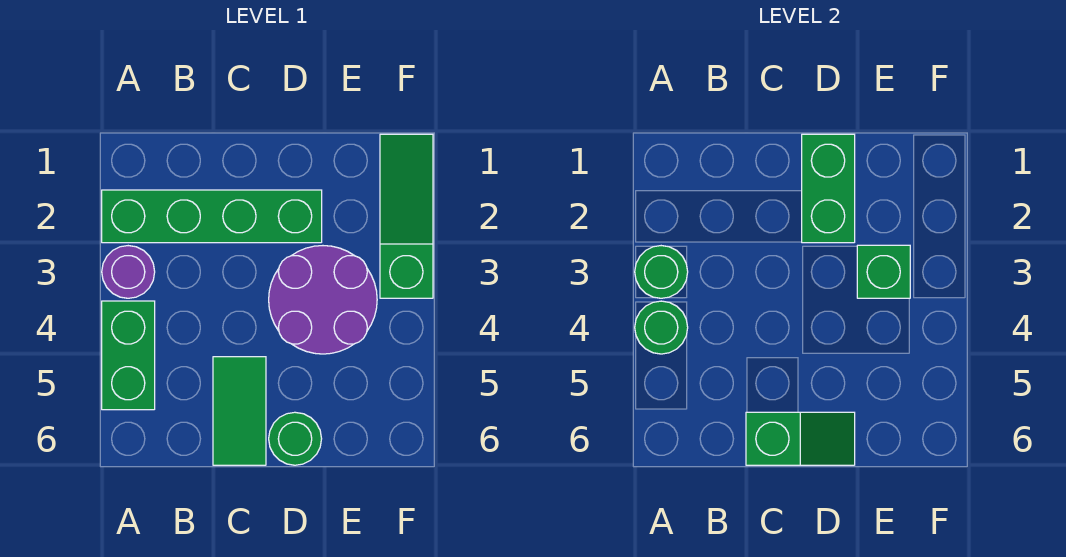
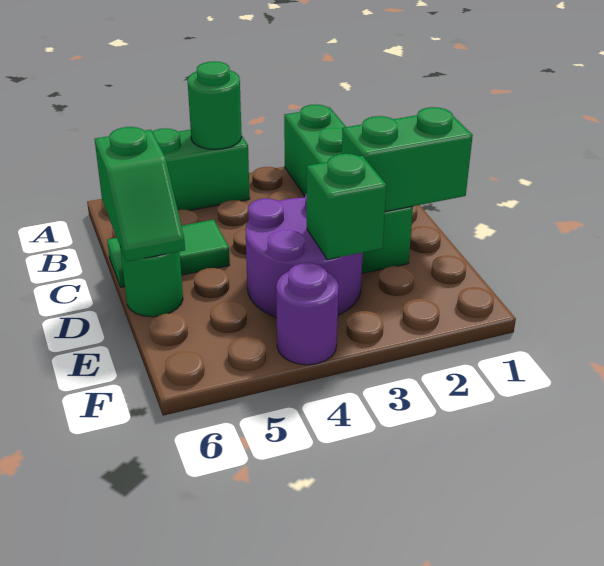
purple 1x1 round brick [102,246,155,298] -> purple 1x1 round brick moved to [276,263,339,365]
green 1x1 round brick [635,246,688,298] -> none
green 1x3 slope [380,134,433,298] -> none

